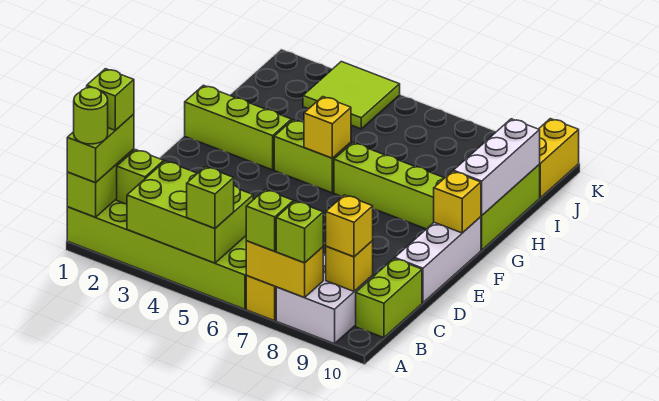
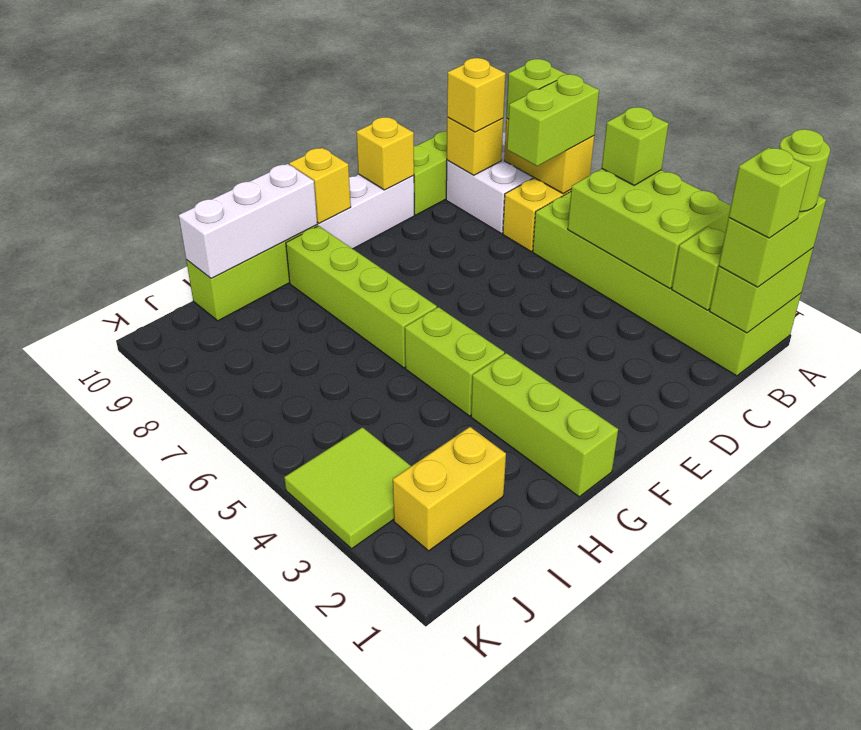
lime 1x1 brick [246,190,293,251] -> lime 1x2 brick [507,74,599,166]
yellow 1x1 brick [304,97,351,158] -> yellow 1x1 brick moved to [356,117,414,190]
yellow 1x2 brick [539,119,579,198] -> yellow 1x2 brick moved to [393,427,506,551]

